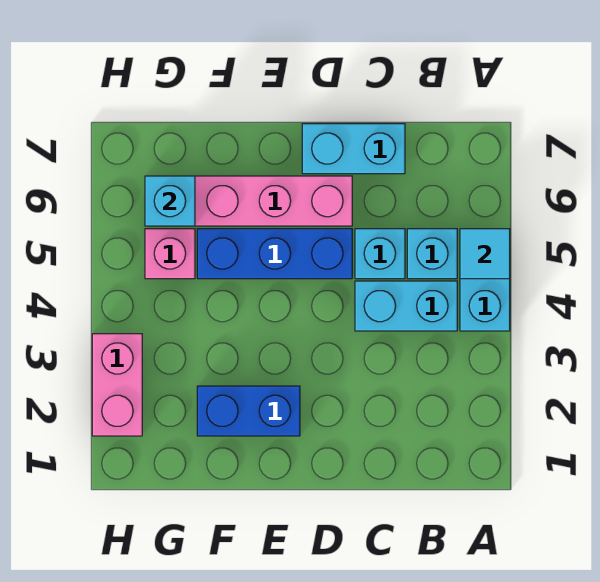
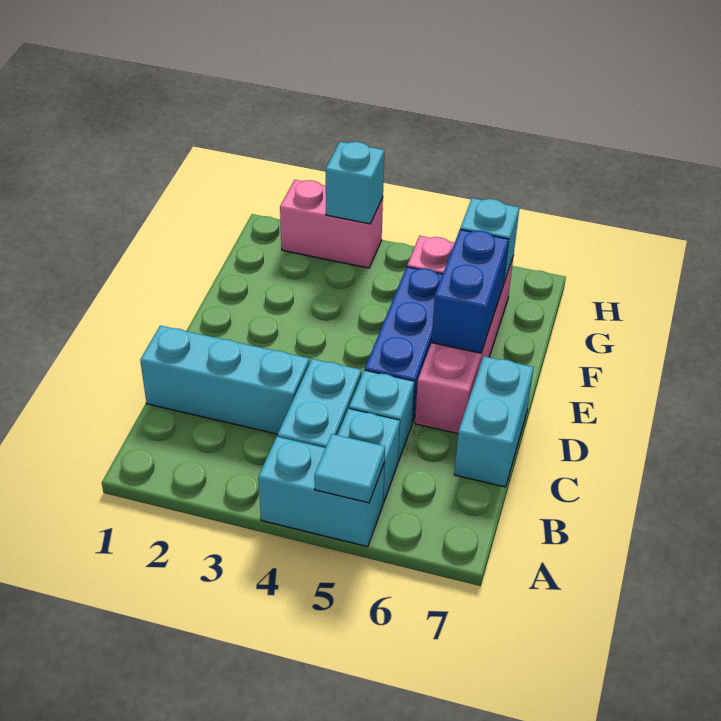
none -> cyan 1x3 brick [140,326,310,434]
blue 1x2 brick [197,386,300,436] -> blue 1x2 brick moved to [431,229,509,353]
none -> cyan 1x1 brick [326,142,384,224]

